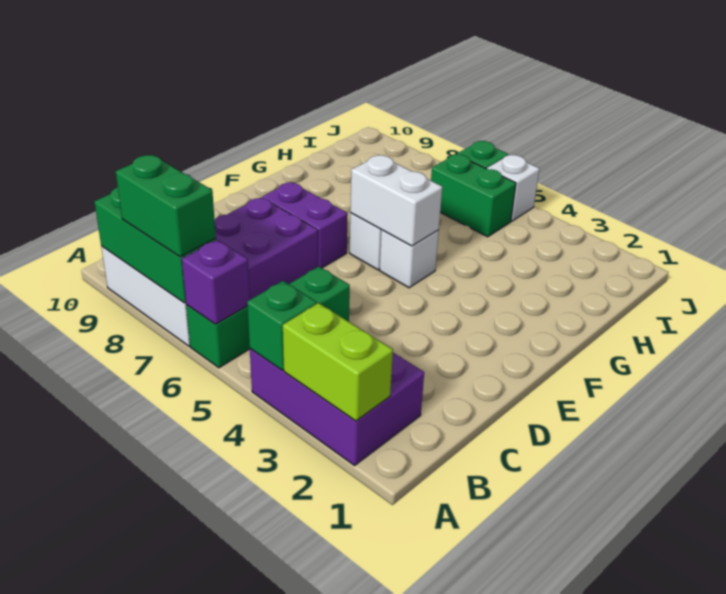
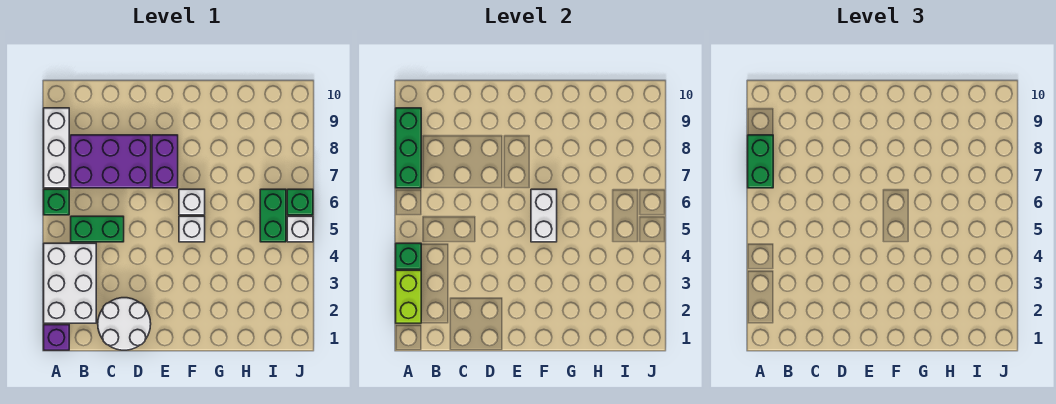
purple 2x3 brick [250,349,424,465] -> white 2x3 brick [44,243,96,323]
purple 1x1 brick [182,240,250,324] -> purple 1x1 brick moved to [44,325,69,350]
none -> white 2x2 round brick [98,298,151,350]

